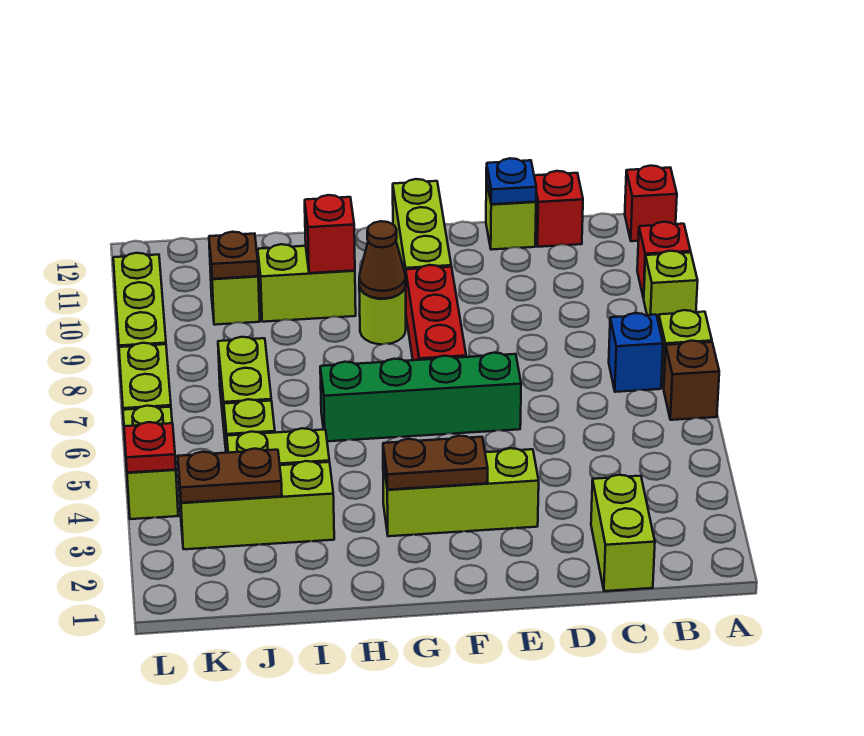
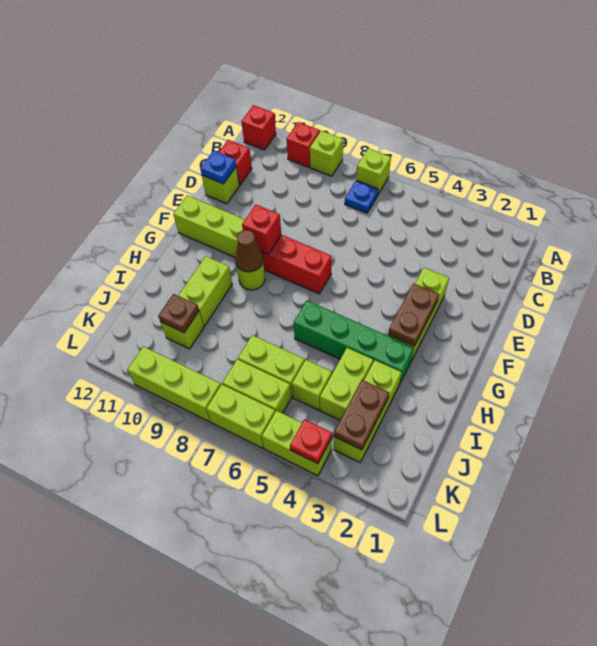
brown 1x1 brick [664,341,719,420] -> none
blue 1x1 brick [609,313,663,392] -> blue 1x1 plate [345,181,378,213]
lime 1x2 brick [591,475,655,591] -> lime 1x2 brick moved to [222,359,291,413]
green 1x4 brick [320,353,521,441] -> green 1x4 brick turned to [294,301,414,385]
red 1x1 brick [305,195,355,273] -> red 1x1 brick moved to [242,205,281,254]

